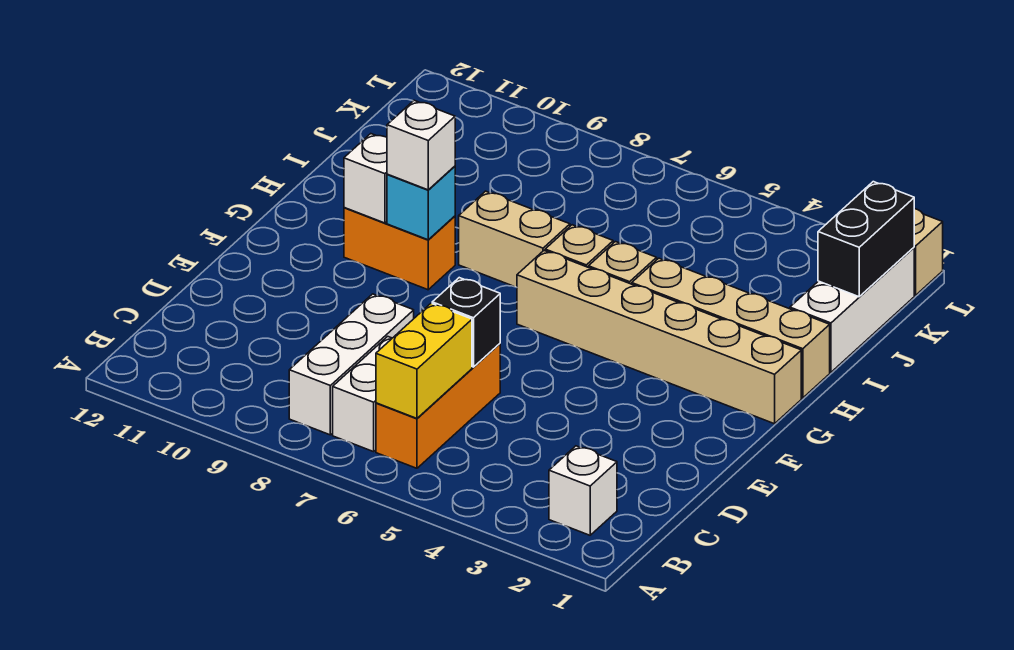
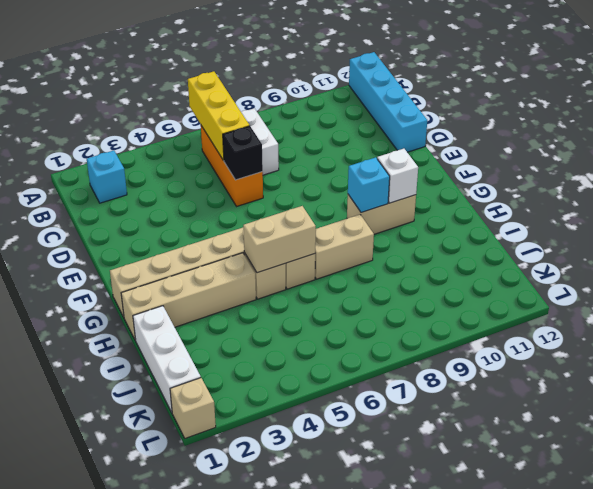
none -> cyan 1x4 brick [349,52,427,152]
white 1x1 brick [549,446,617,535] -> cyan 1x1 brick [87,151,127,203]
yellow 1x2 brick [376,303,472,418] -> yellow 1x3 brick [188,71,250,160]
white 1x3 brick [289,294,414,435] -> none
orange 1x2 brick [344,208,455,290] -> tan 1x2 brick [347,195,416,234]
white 1x1 brick [387,100,455,190] -> none
none -> tan 1x2 brick [243,206,316,273]
black 1x2 brick [818,182,914,297] -> none

